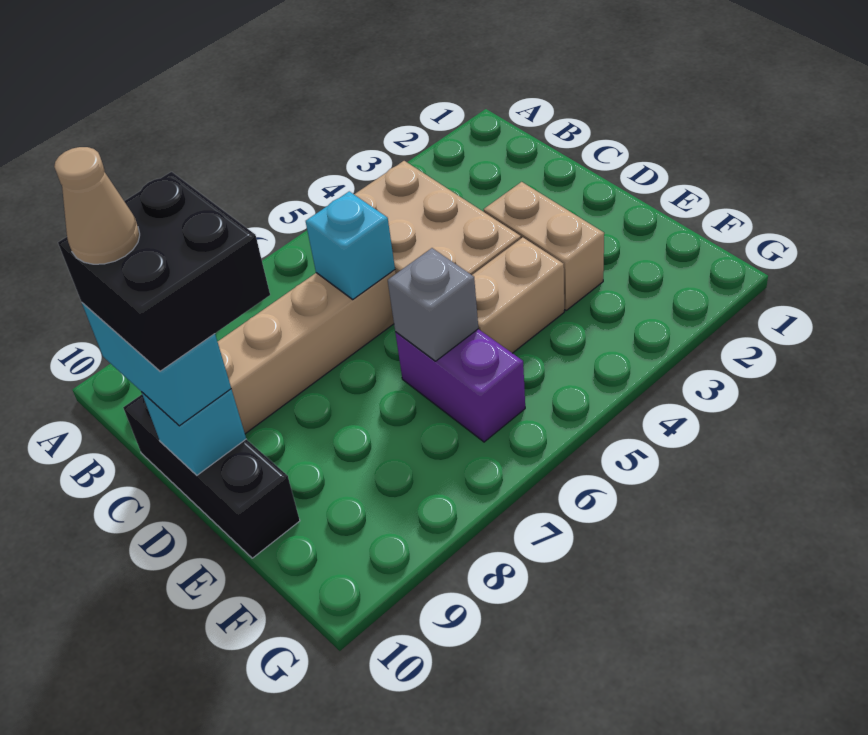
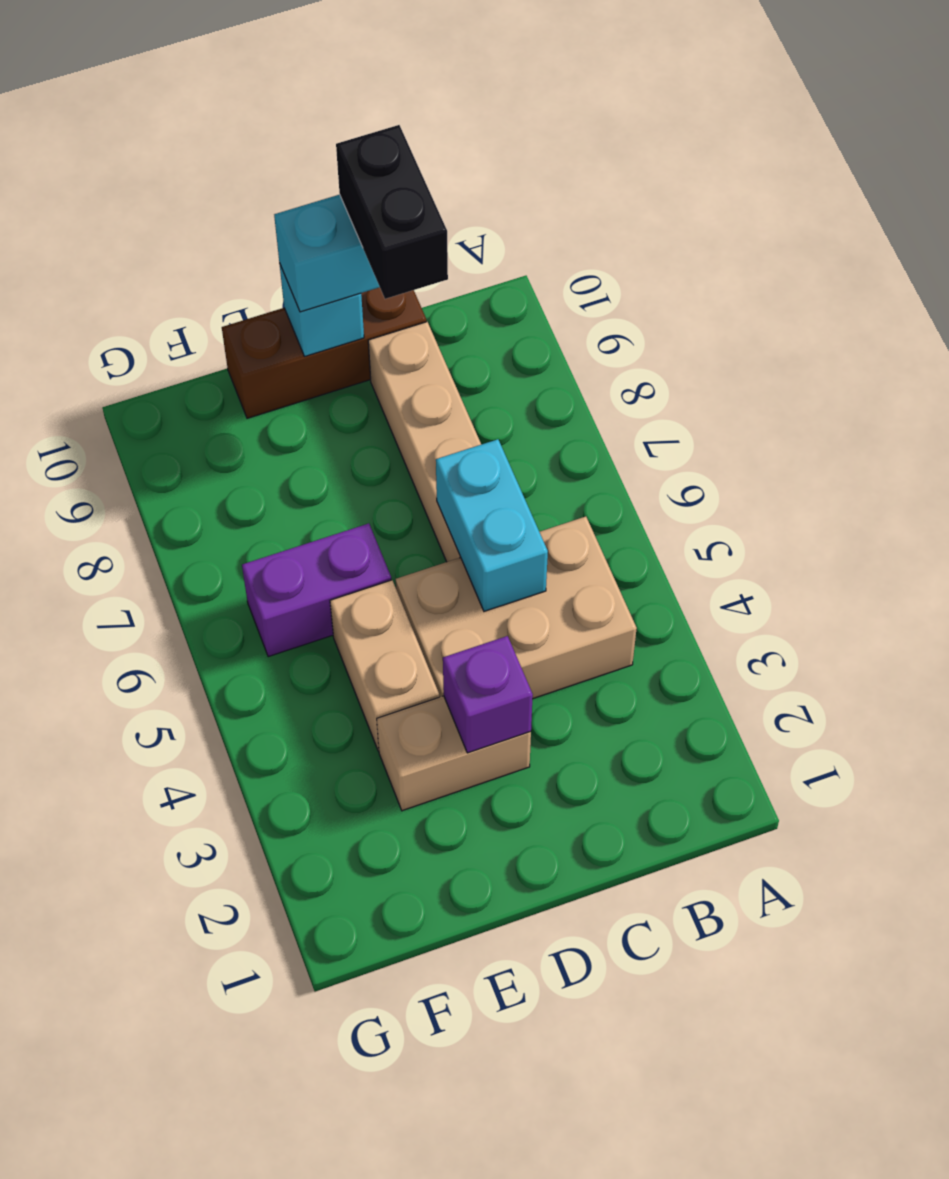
cyan 1x1 brick [306,191,395,299] -> cyan 1x2 brick [436,439,548,611]
black 2x2 brick [58,172,270,371] -> black 1x2 brick [336,125,448,299]
black 1x3 brick [123,395,300,558] -> brown 1x3 brick [222,287,426,418]
tan 1x1 cone [54,147,140,264] -> none
none -> purple 1x1 brick [443,636,533,753]
grey 1x1 brick [388,248,478,361] -> none

